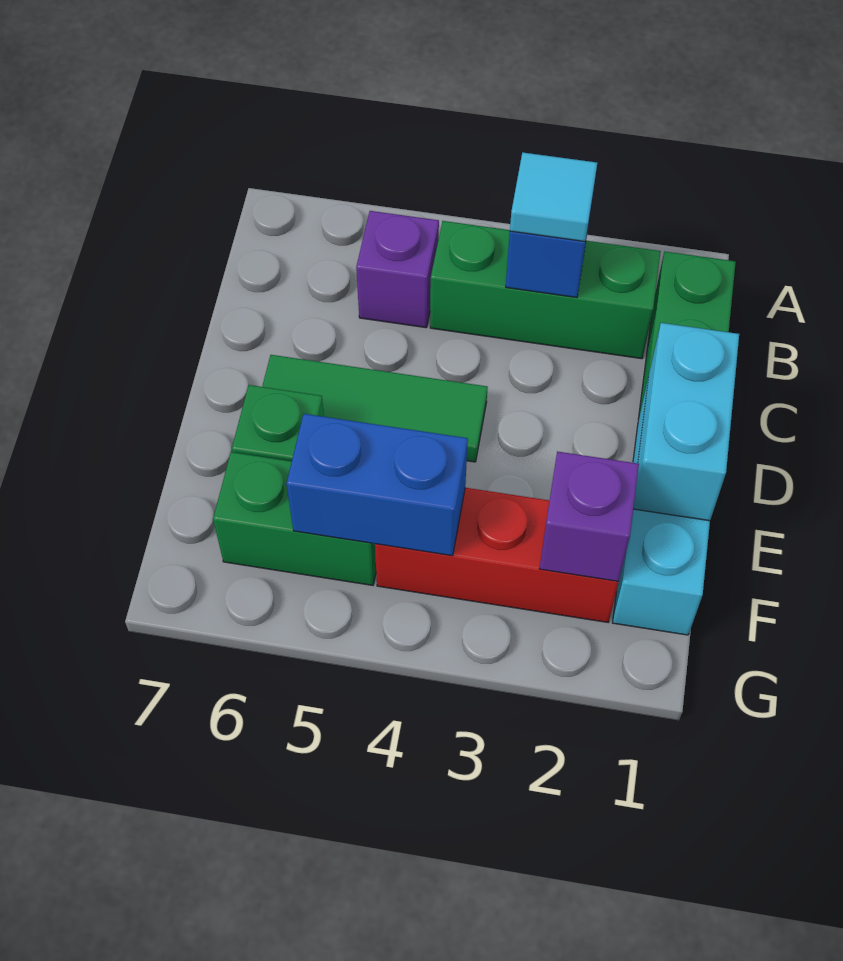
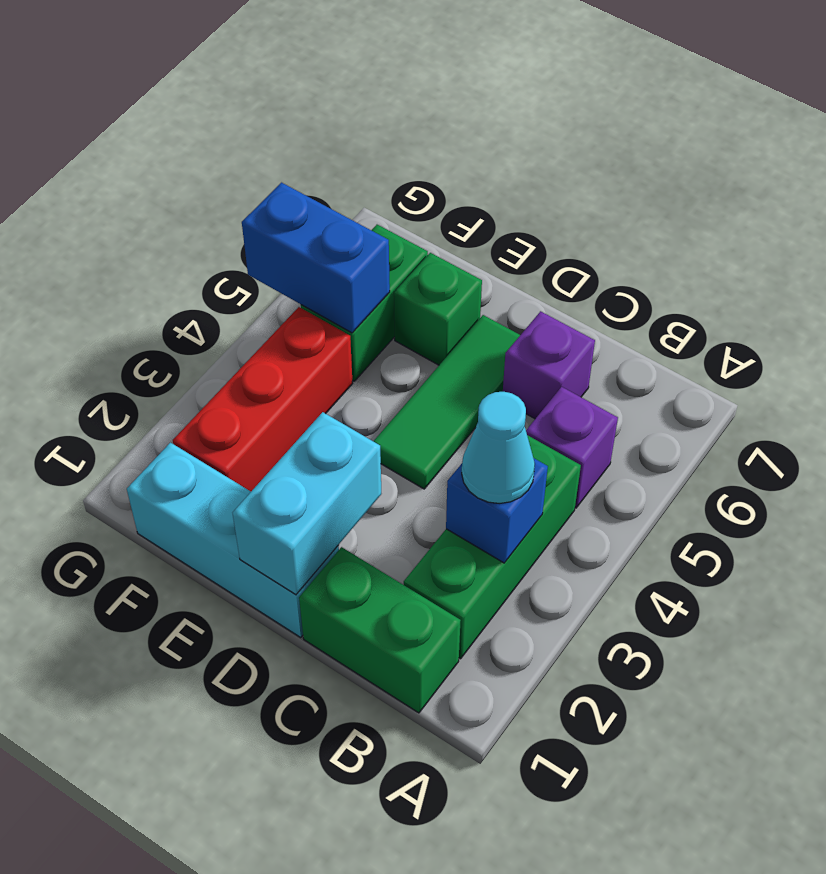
cyan 1x1 tile [510,153,597,241] -> cyan 1x1 cone [462,392,535,504]
cyan 1x2 brick [633,323,739,521] -> cyan 1x2 brick turned to [233,412,381,595]
purple 1x1 brick [540,452,639,581] -> purple 1x1 brick moved to [503,311,595,419]
blue 1x2 brick [286,414,468,556] -> blue 1x2 brick turned to [242,183,390,333]

